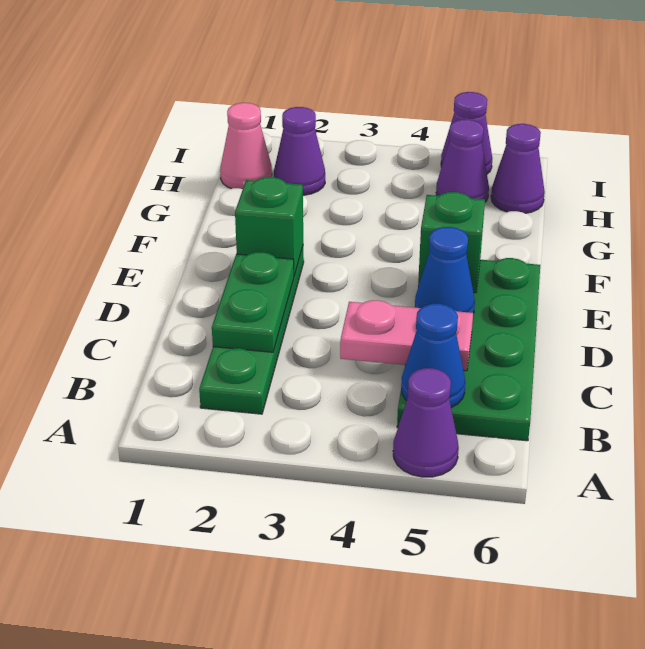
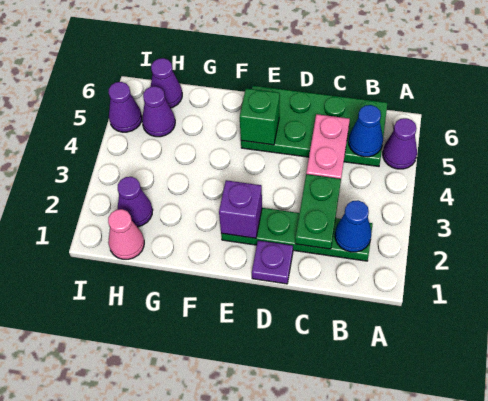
green 1x2 plate [212,252,294,352] -> green 1x2 plate turned to [295,174,341,249]
none -> purple 1x1 plate [252,241,293,284]
blue 1x1 cone [415,227,475,314] -> blue 1x1 cone moved to [335,200,371,252]
green 1x1 brick [235,177,303,275] -> purple 1x1 brick [219,180,262,238]

